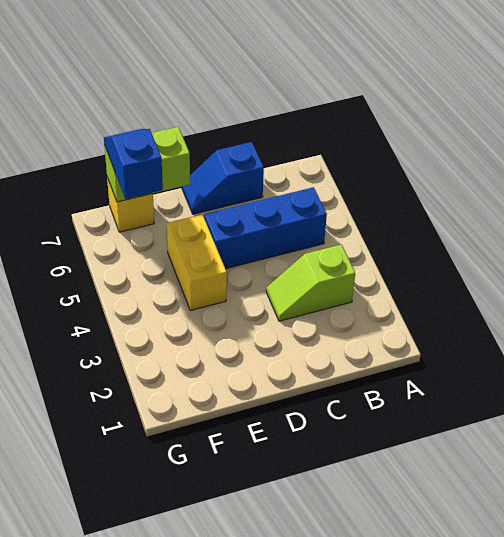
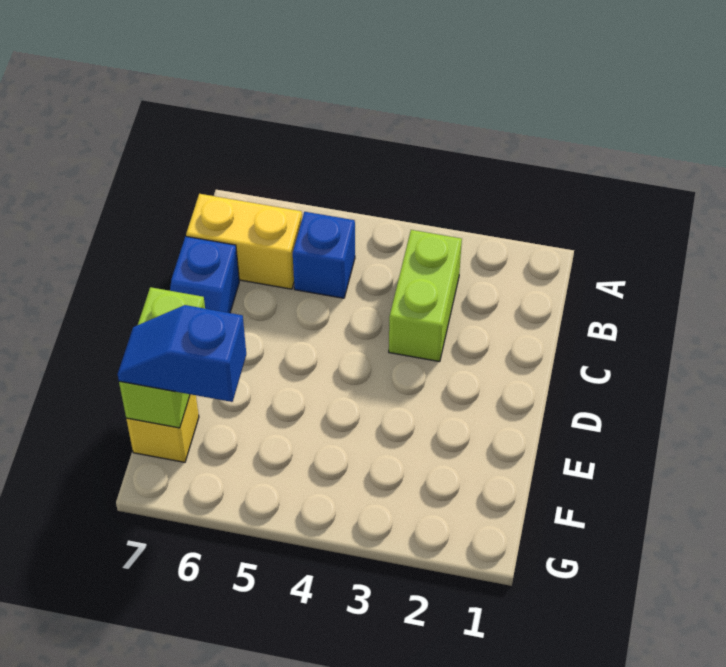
lime 1x2 slope [266,245,355,321] -> lime 1x2 brick [389,230,462,362]
blue 1x3 brick [204,187,327,269] -> blue 1x1 brick [293,212,355,298]
yellow 1x2 brick [167,215,227,310] -> yellow 1x2 brick moved to [186,194,302,289]

